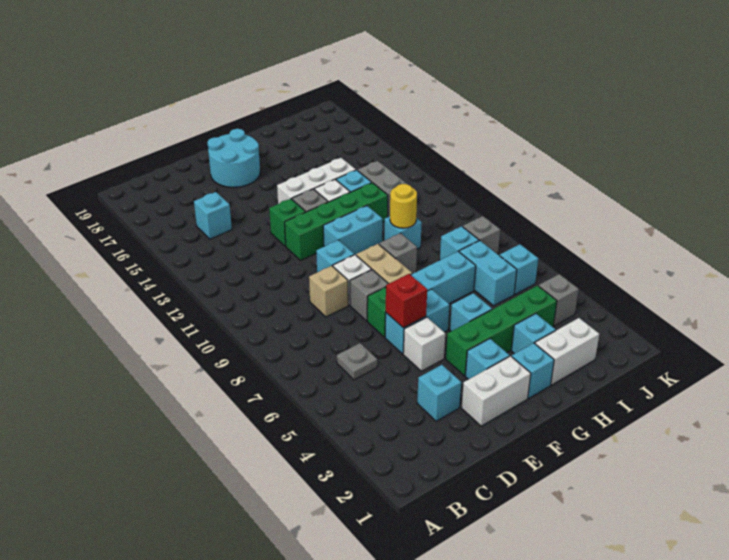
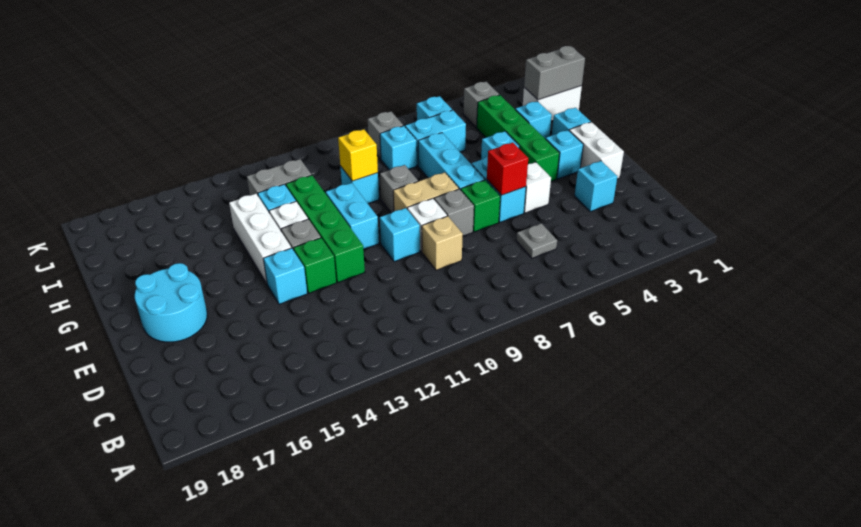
cyan 1x1 brick [194,192,232,239] -> cyan 1x1 brick moved to [263,248,307,304]
white 1x2 brick [535,318,599,385] -> white 1x2 brick turned to [523,86,582,121]
yellow 1x1 round brick [390,184,417,228] -> yellow 1x1 brick [338,129,378,181]
none -> grey 1x2 brick [524,46,585,100]

